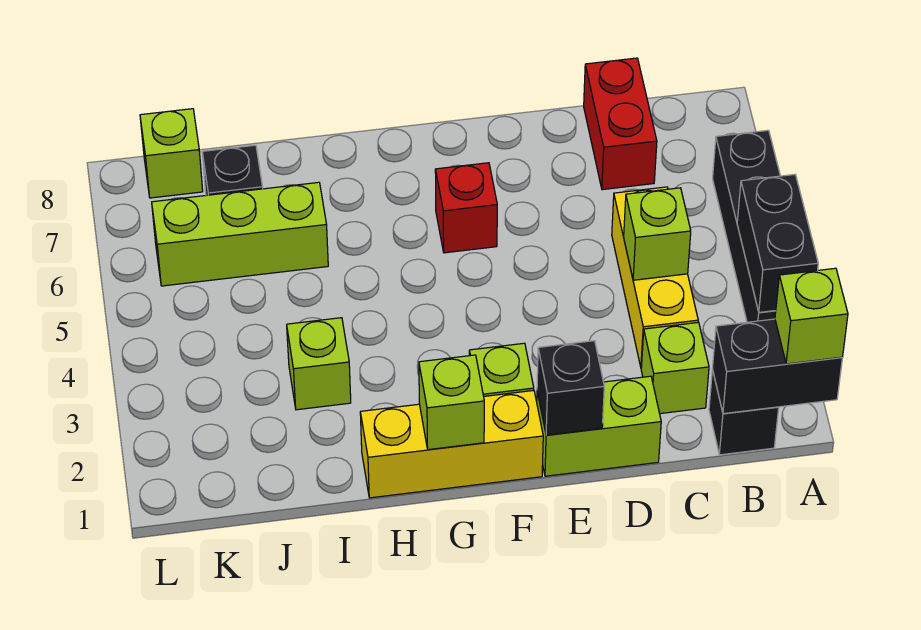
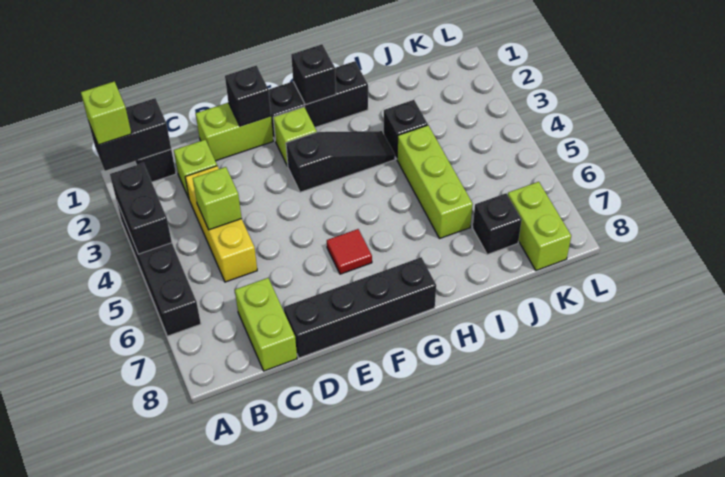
red 1x2 brick [584,58,657,190] -> lime 1x2 brick [235,278,297,371]
none -> black 1x4 brick [284,257,436,358]
yellow 1x3 brick [360,390,543,498] -> black 1x3 brick [269,61,368,140]
none -> black 1x3 slope [286,131,395,192]
red 1x1 brick [435,163,497,253] -> red 1x1 tile [327,229,372,274]
lime 1x1 brick [419,355,484,450] -> black 1x1 brick [291,44,336,105]
lime 1x1 brick [287,318,351,410] -> black 1x1 brick [384,100,428,159]
lime 1x3 brick [152,182,328,286] -> lime 1x3 brick turned to [397,125,473,239]
lime 1x1 brick [140,109,203,198] -> lime 1x2 brick [508,182,571,271]

